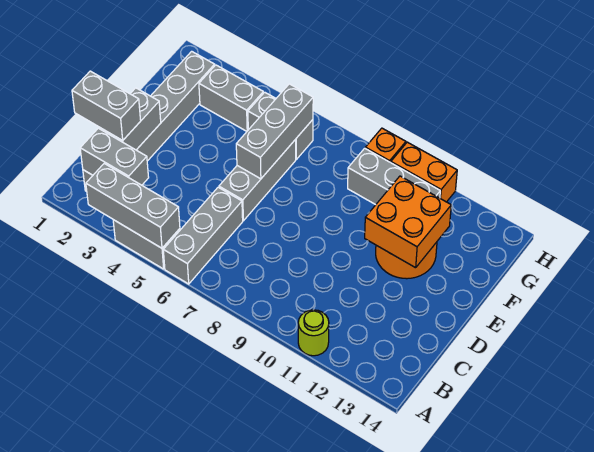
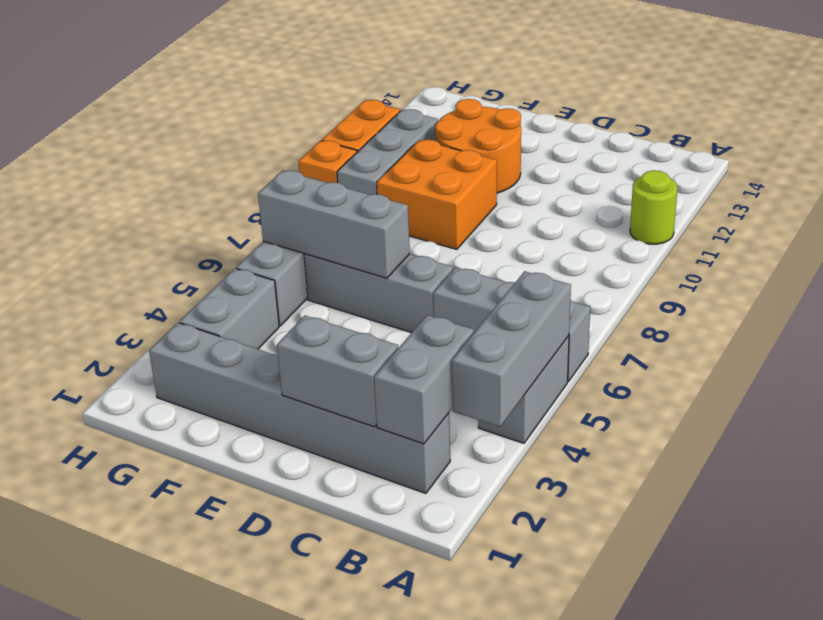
grey 1x2 brick [72,71,141,141] -> none
orange 2x2 brick [365,176,451,268] -> orange 2x2 brick moved to [377,140,497,249]

